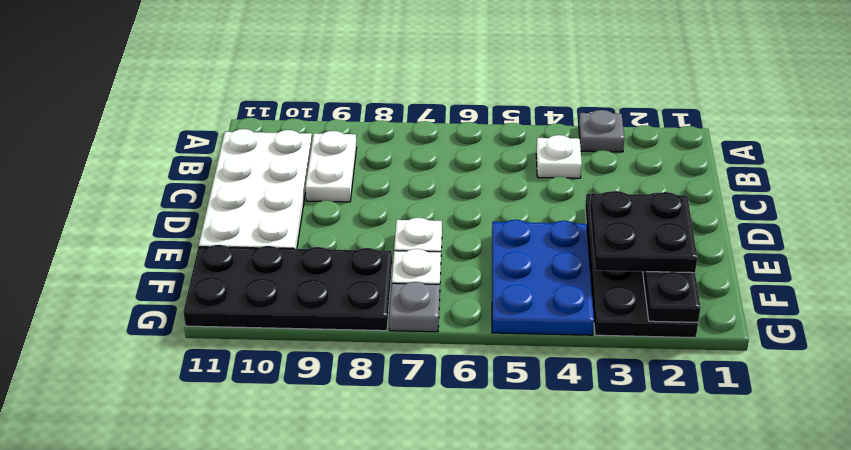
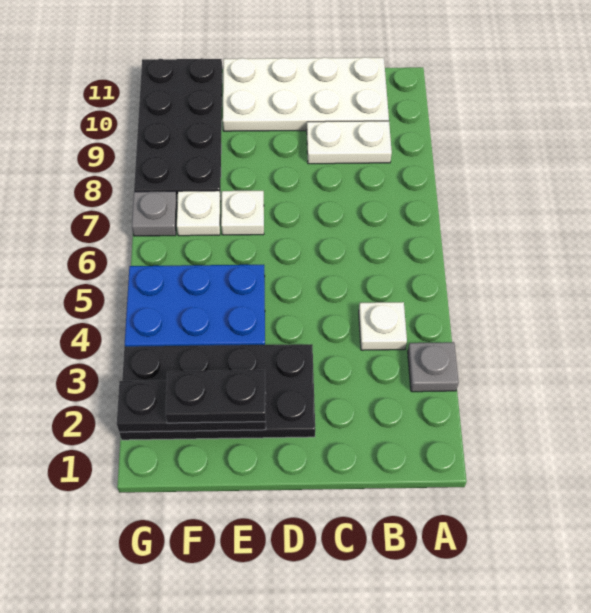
black 2x2 plate [590,191,697,273] -> black 1x2 plate [166,370,266,423]

